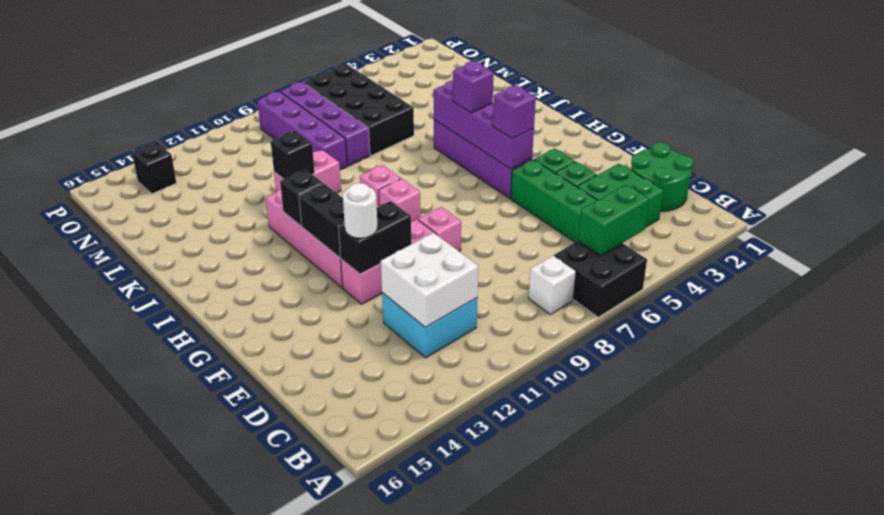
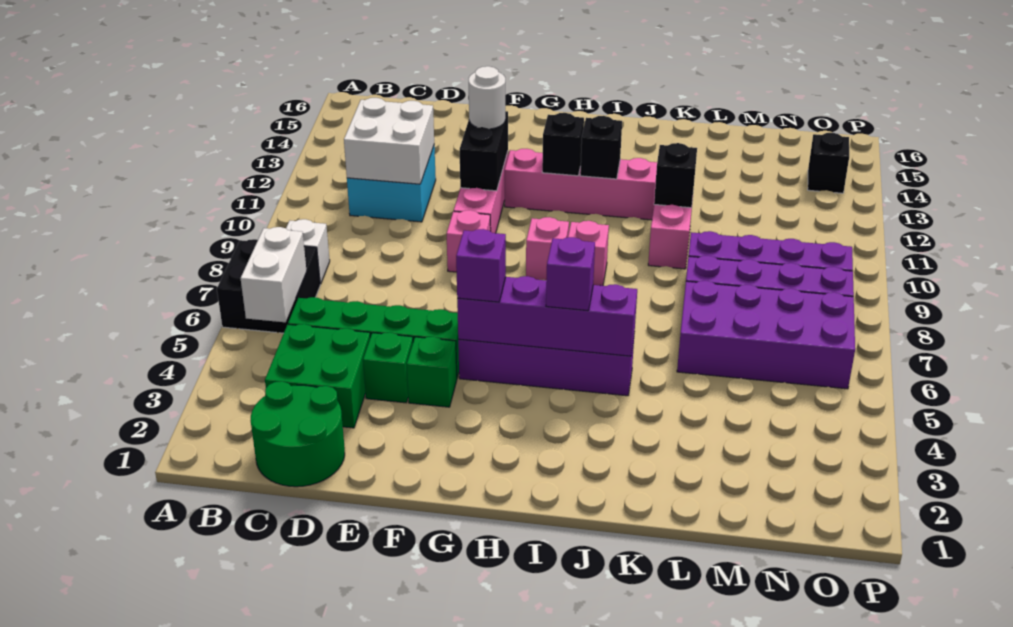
green 1x2 brick [578,185,649,256] -> white 1x2 brick [240,227,307,322]
black 1x2 brick [299,184,345,257] -> black 1x1 brick [542,113,584,176]
black 2x4 brick [303,64,414,155] -> purple 2x4 brick [677,281,855,389]

